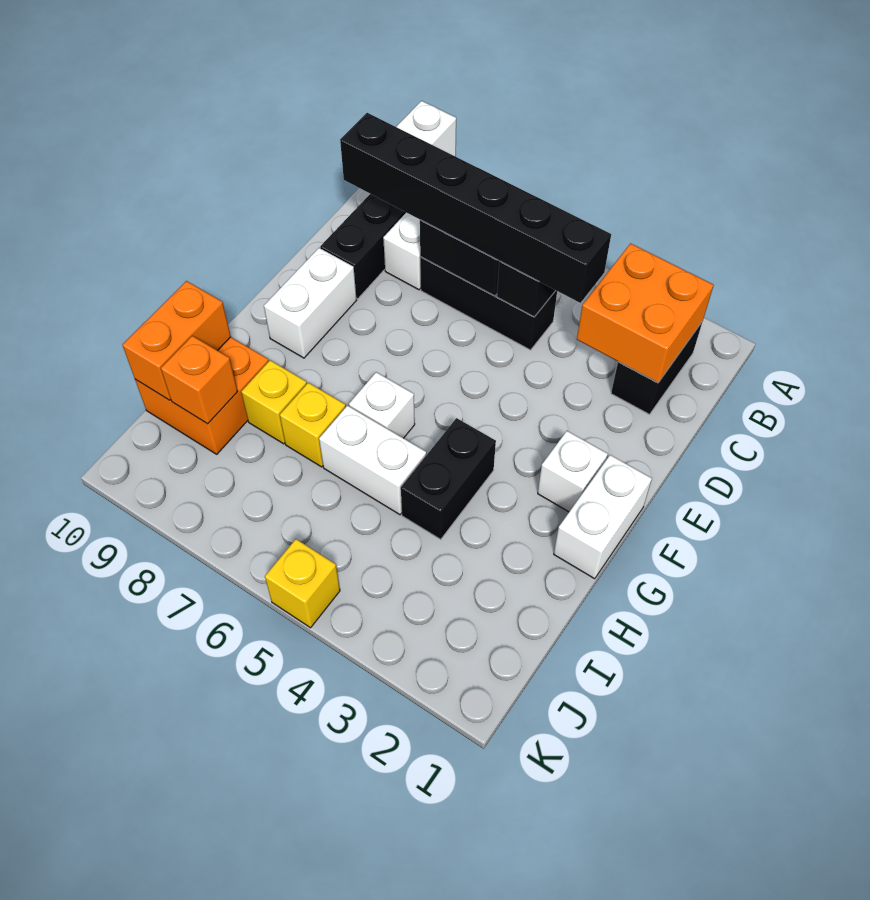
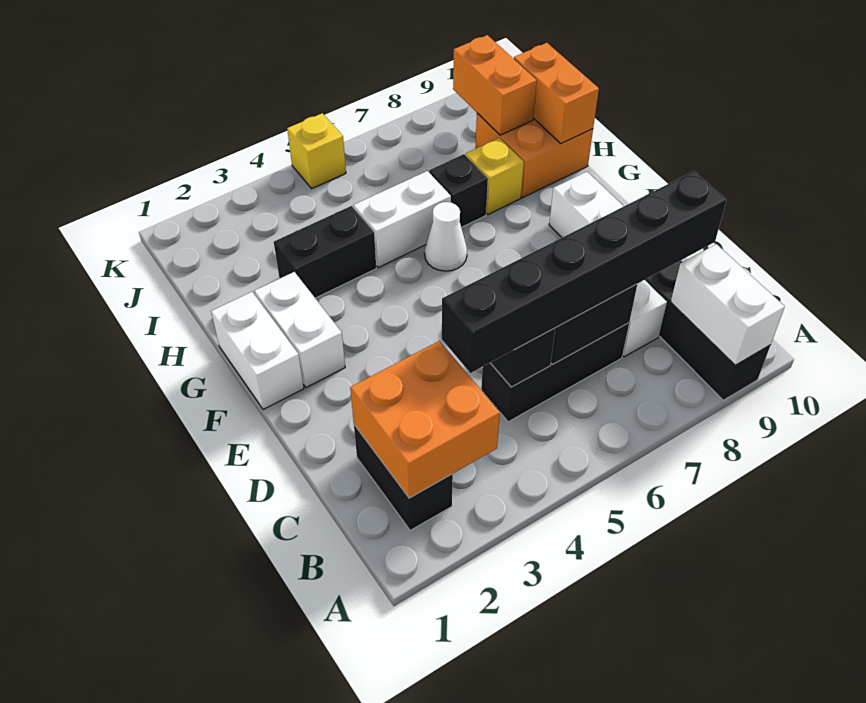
white 1x1 brick [538,431,608,512] -> white 1x2 brick [254,272,345,387]
black 1x2 brick [401,418,496,539] -> black 1x2 brick turned to [274,206,376,298]
white 1x1 brick [349,372,415,438] -> white 1x1 cone [425,202,467,271]
yellow 1x1 brick [280,383,346,467] -> black 1x1 brick [429,154,488,227]
orange 1x1 brick [161,336,238,424] -> orange 1x2 brick [453,35,537,135]

